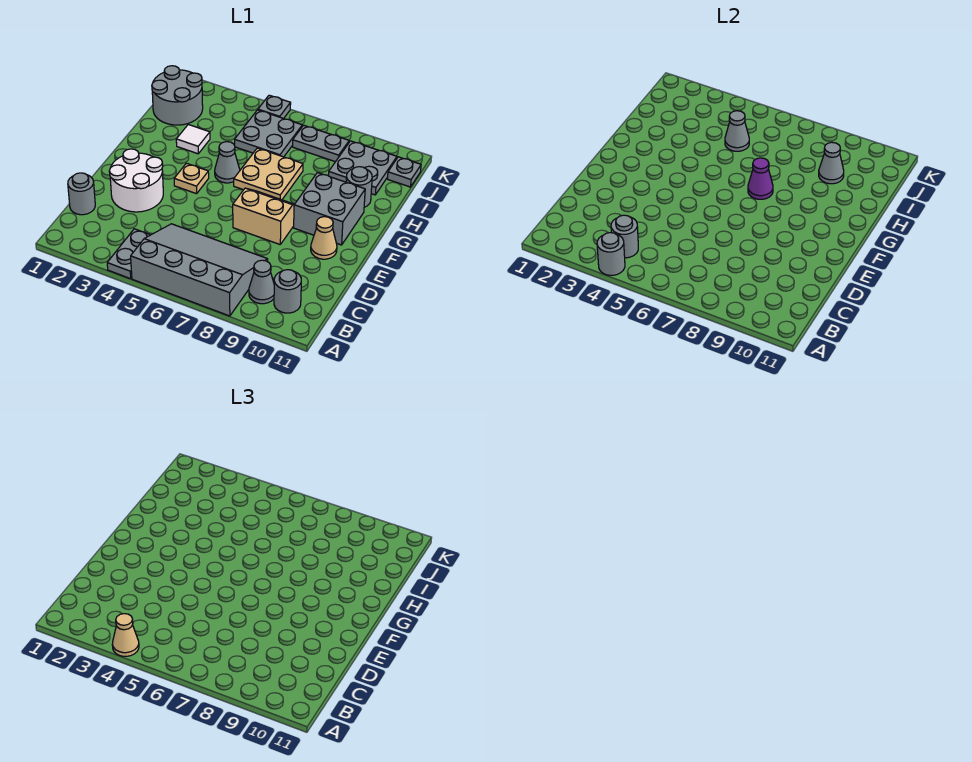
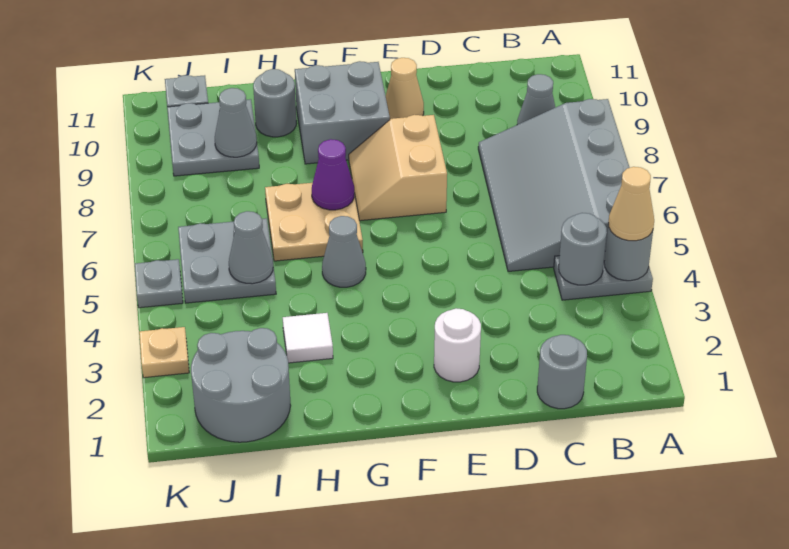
grey 1x1 round brick [274,270,301,313] -> none
white 2x2 round brick [109,149,163,212] -> white 1x1 round brick [434,308,481,382]
tan 1x1 plate [174,163,209,194] -> tan 1x1 plate moved to [139,327,189,378]
grey 1x2 plate [293,125,349,162] -> none

